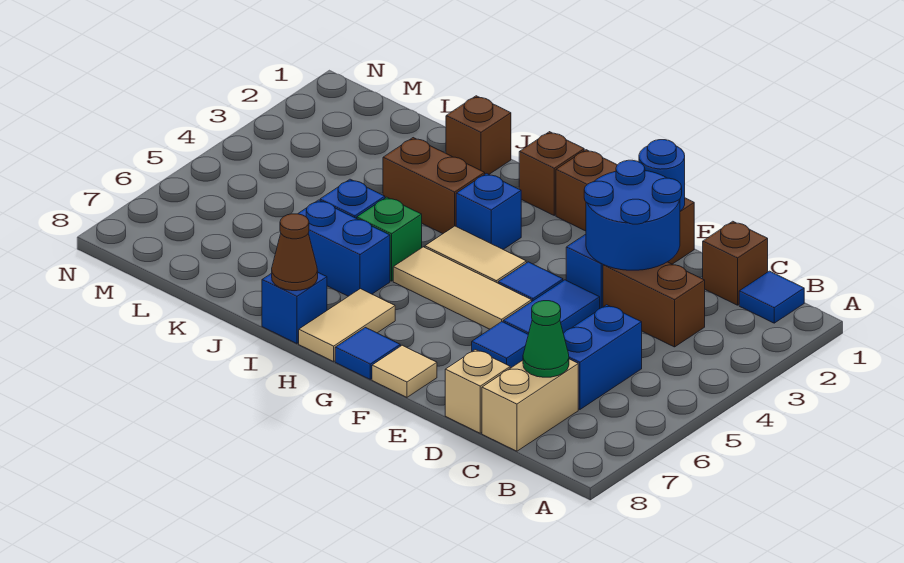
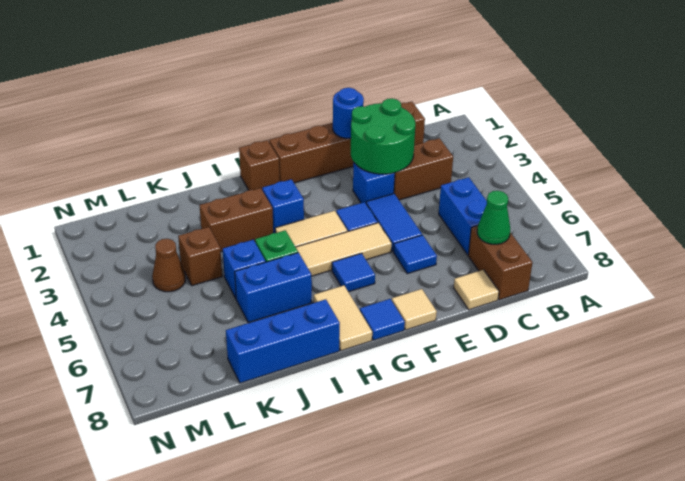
blue 1x1 tile [739,271,804,323] -> blue 1x1 tile moved to [332,253,375,292]
tan 1x2 brick [482,359,578,451] -> brown 1x2 brick [468,226,533,300]
blue 2x2 round brick [584,160,682,270] -> green 2x2 round brick [351,98,416,174]
tan 1x1 brick [445,350,510,433] -> tan 1x1 tile [454,270,499,310]
blue 1x1 brick [262,273,327,344] -> blue 1x3 brick [226,299,340,383]
brown 1x1 cone [272,214,318,291] -> brown 1x1 cone moved to [152,239,186,292]
brown 1x1 brick [446,96,511,174] -> brown 1x1 brick moved to [178,227,222,286]

